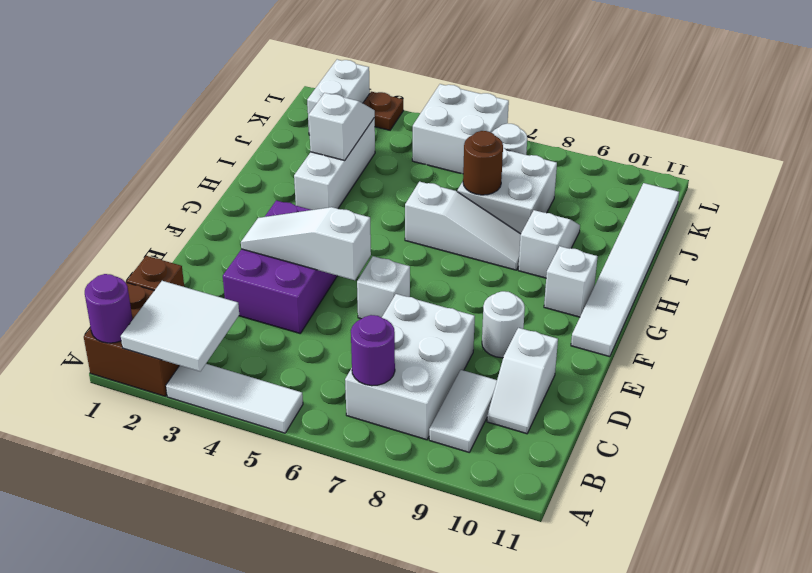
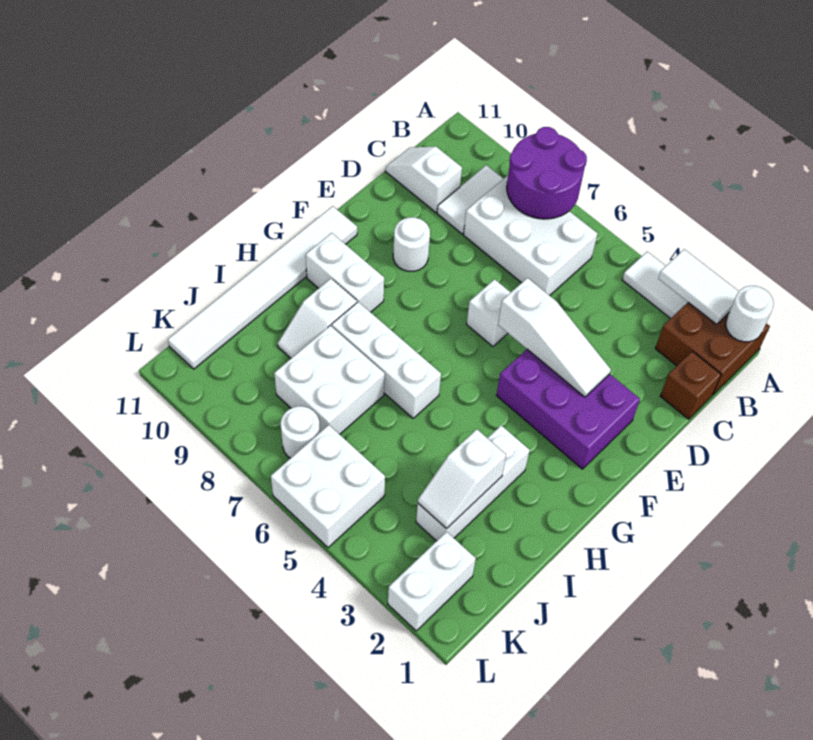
purple 1x1 round brick [85,274,133,343] -> white 1x1 round brick [726,286,774,342]
white 2x2 tile [121,281,239,371] -> white 1x2 tile [658,249,739,324]
white 1x3 tile [166,364,303,433] -> white 1x2 tile [622,252,688,319]
white 2x3 brick [345,294,475,440] -> white 2x3 brick turned to [464,175,598,296]
purple 1x1 round brick [351,315,395,386] -> purple 2x2 round brick [507,127,587,219]
white 1x2 slope [487,328,558,434] -> white 1x2 slope turned to [385,147,462,212]
purple 2x3 brick [223,200,337,333] -> purple 2x3 brick turned to [497,349,640,469]
white 1x1 brick [544,246,598,317] -> white 1x2 brick [306,233,384,312]
white 1x3 slope [405,182,521,270] -> white 1x3 brick [332,302,441,418]
brown 1x1 round brick [463,131,503,195] -> none
brown 1x1 plate [363,92,403,130] -> none

